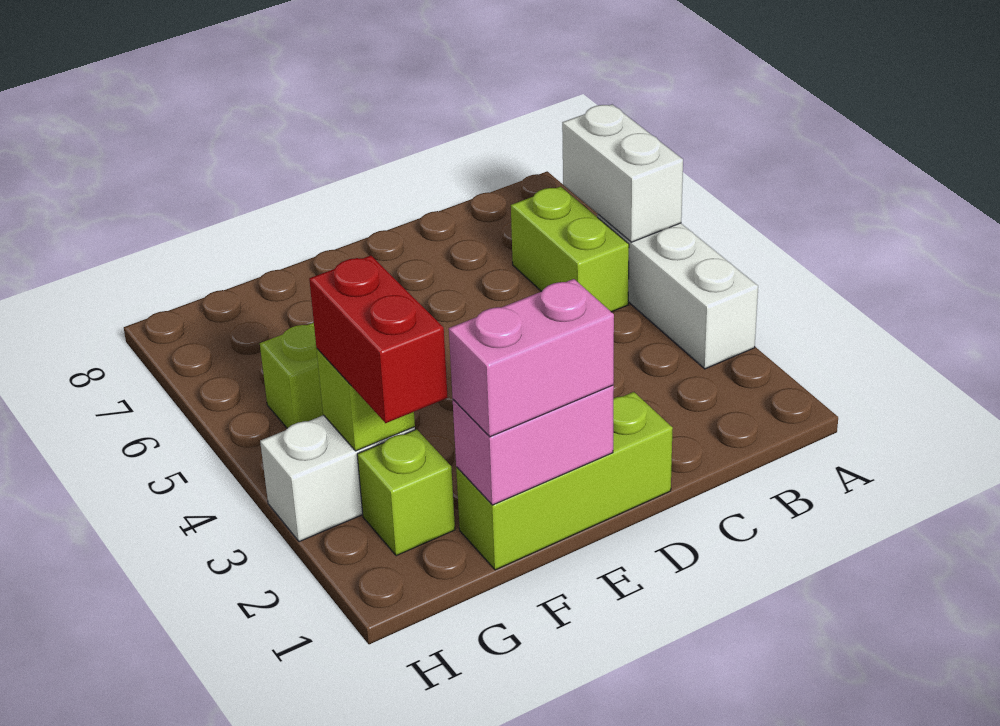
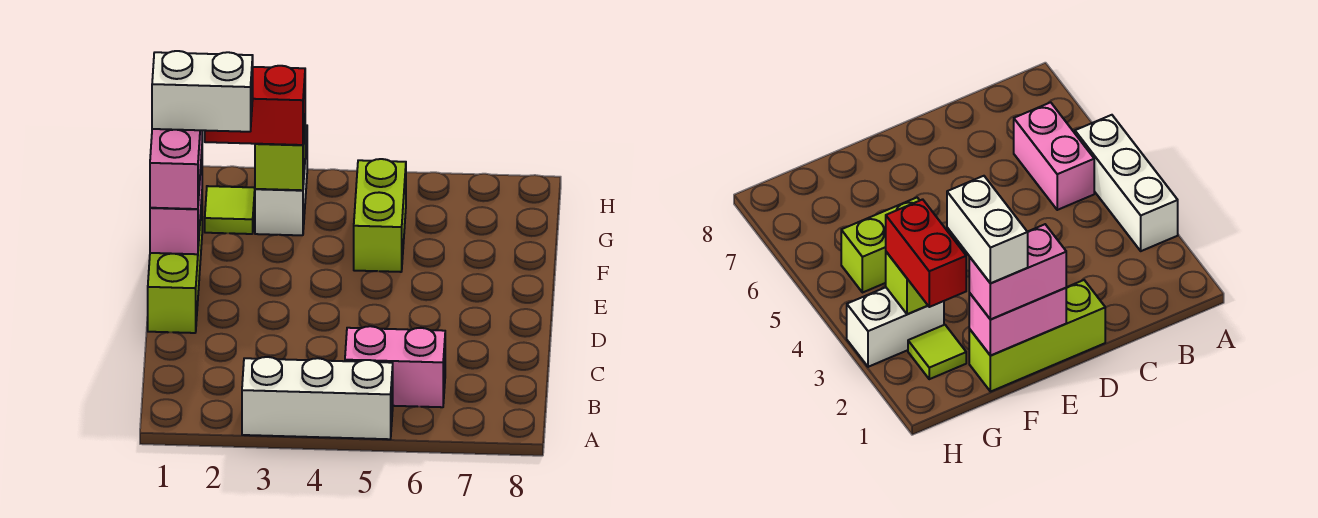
white 1x2 brick [562,105,683,242] -> white 1x2 brick moved to [152,51,253,132]
lime 1x2 brick [511,186,629,312] -> pink 1x2 brick [345,326,445,407]
lime 1x1 brick [357,429,455,556] -> lime 1x1 tile [205,186,255,234]

